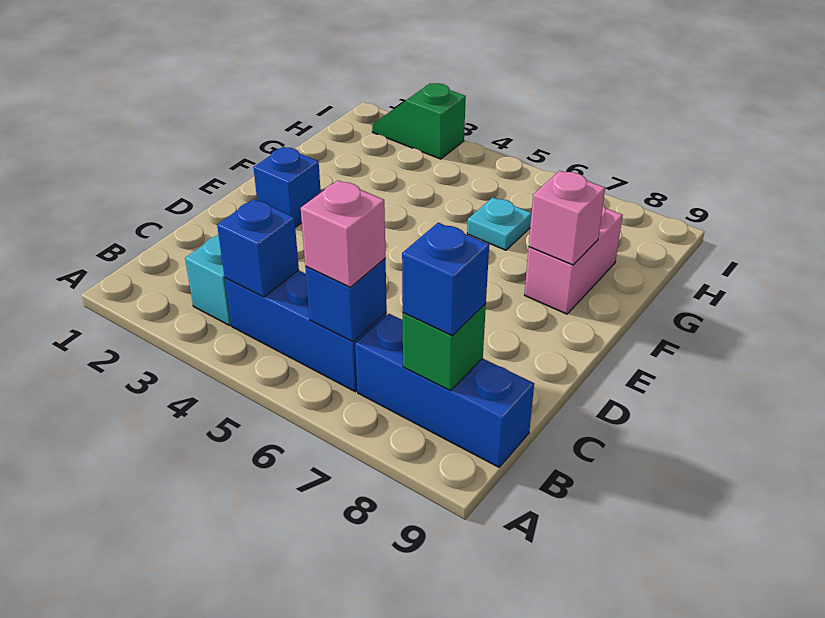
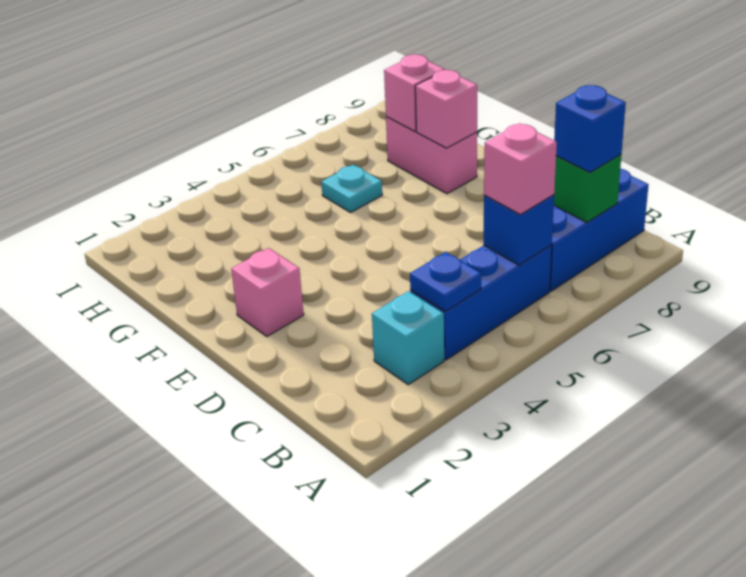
blue 1x1 brick [217,199,299,297] -> blue 1x1 plate [410,252,481,311]
blue 1x1 brick [253,147,321,228] -> pink 1x1 brick [231,248,304,336]
none -> pink 1x1 brick [384,54,445,131]
green 1x2 slope [372,83,466,159] -> none

